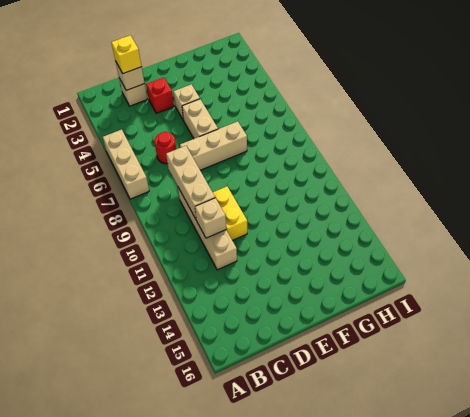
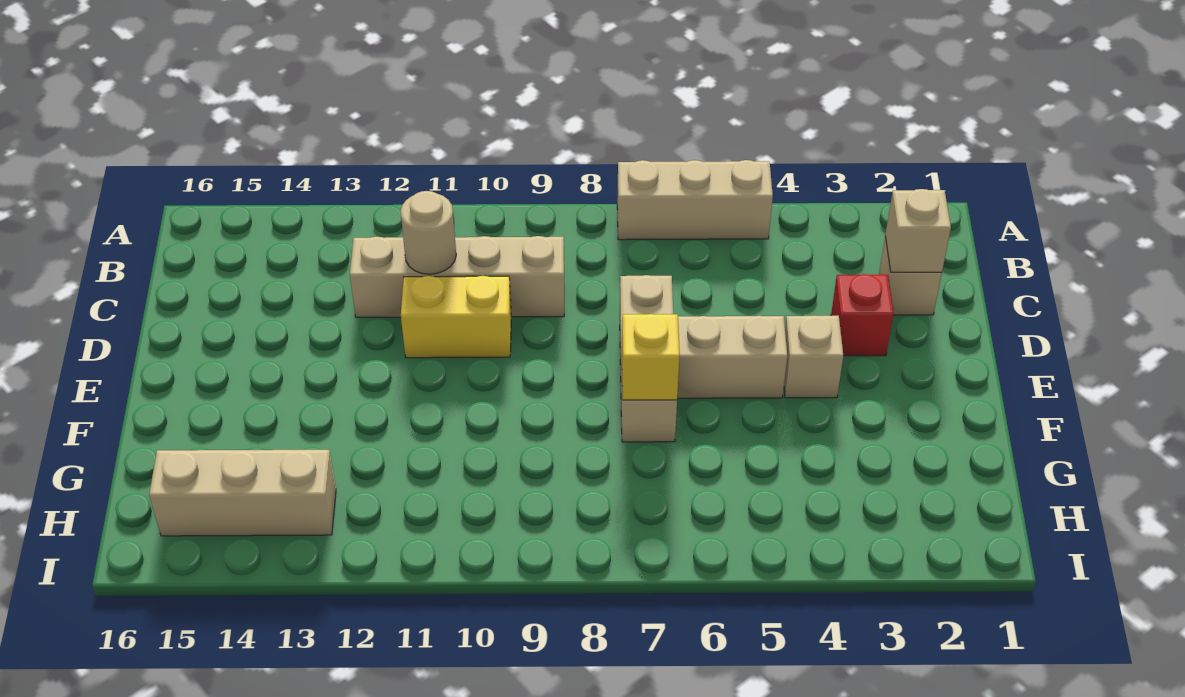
yellow 1x1 brick [111,35,142,74] -> yellow 1x1 brick moved to [622,314,679,400]
red 1x1 round brick [154,132,176,164] -> none
tan 1x3 brick [166,146,215,219] -> tan 1x3 brick moved to [149,450,336,536]
tan 1x1 brick [195,198,226,238] -> tan 1x1 round brick [400,191,456,274]

